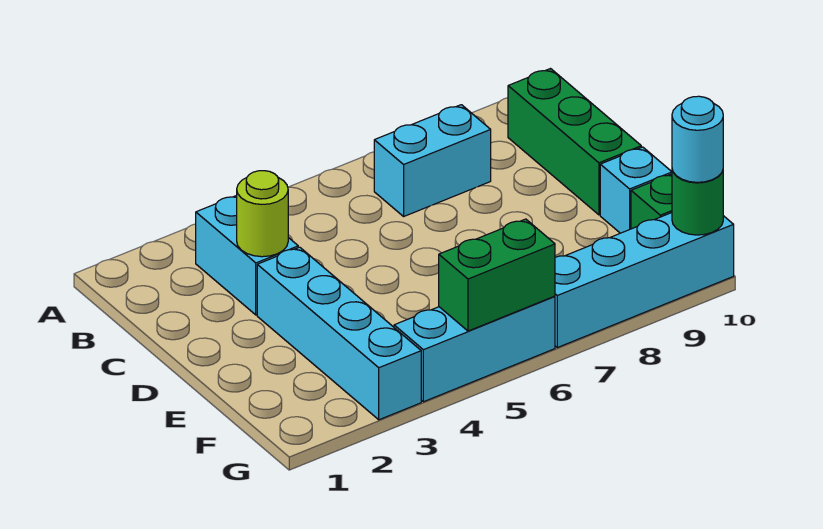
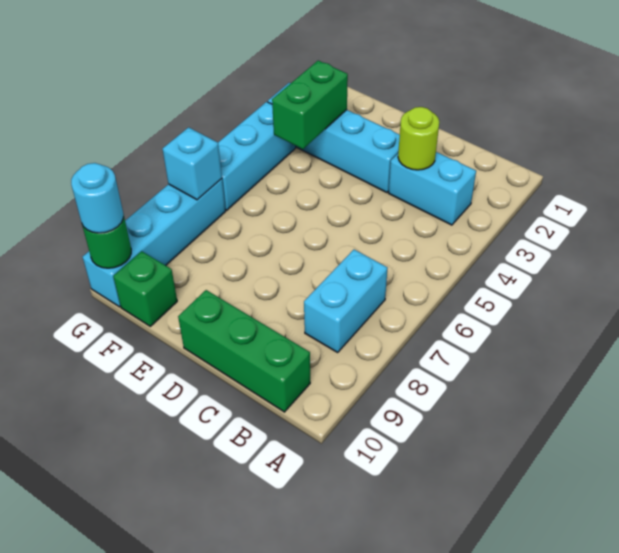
cyan 1x1 brick [600,147,672,233] -> cyan 1x1 brick moved to [163,127,222,200]
green 1x2 brick [439,219,555,331] -> green 1x2 brick moved to [272,61,348,149]

